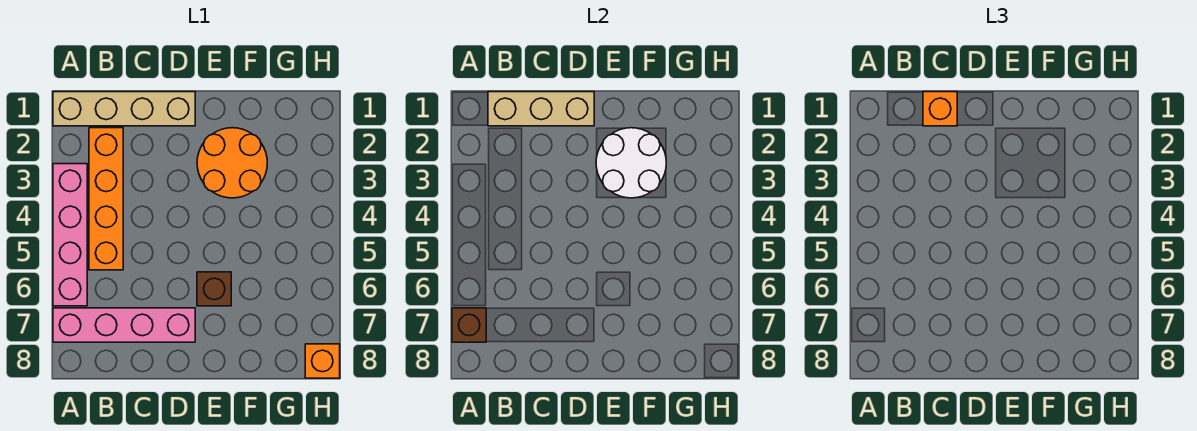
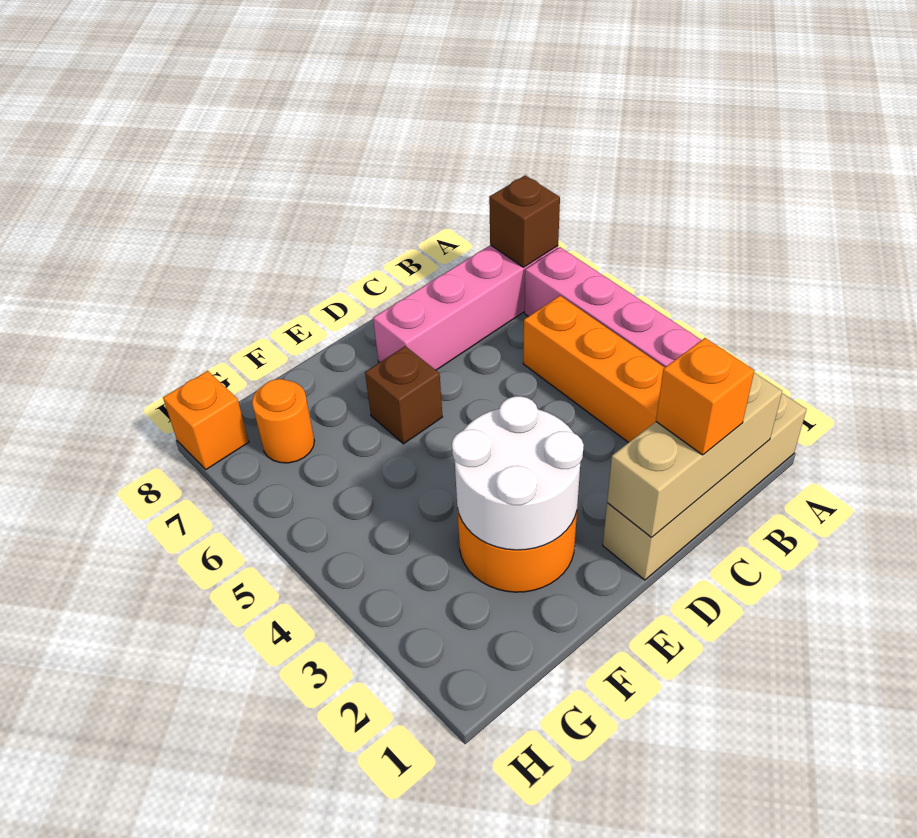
none -> orange 1x1 round brick [252,379,314,463]

